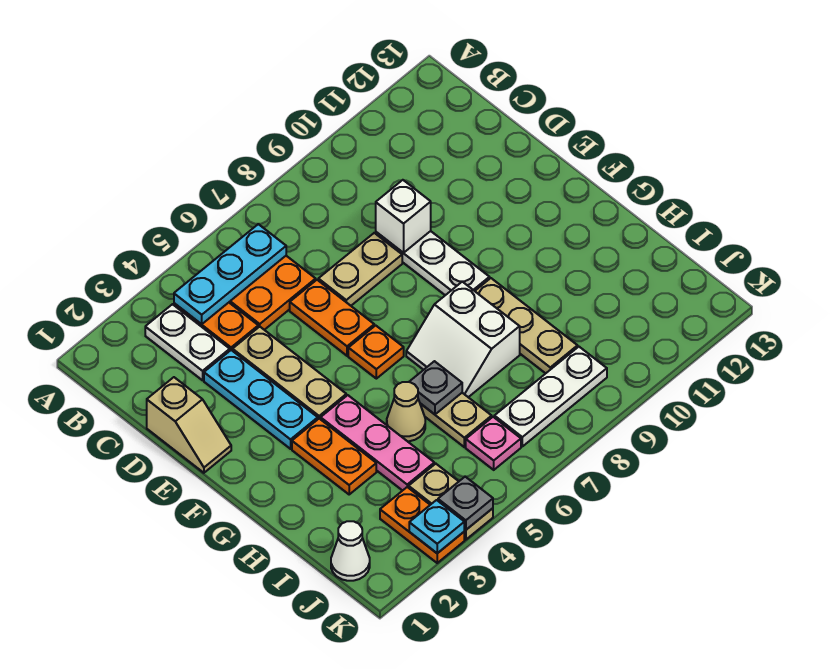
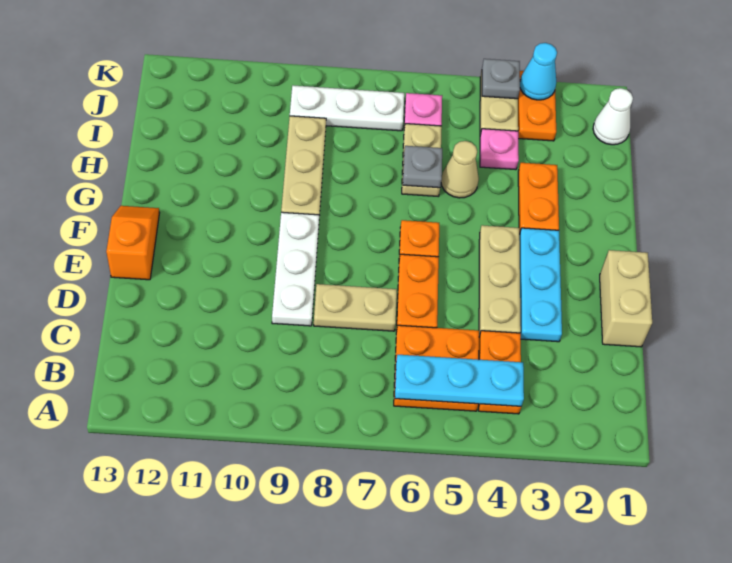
white 1x2 plate [145,304,230,380] -> none
tan 1x2 slope [147,377,231,473] -> tan 1x2 brick [600,250,652,347]
white 1x1 brick [376,180,431,253] -> none
none -> orange 1x2 slope [106,206,159,280]
pink 1x3 plate [321,395,434,491] -> pink 1x1 plate [480,129,519,170]
white 2x2 slope [406,282,520,397] -> none
cyan 1x1 plate [409,500,464,553] -> cyan 1x1 cone [520,43,557,100]

